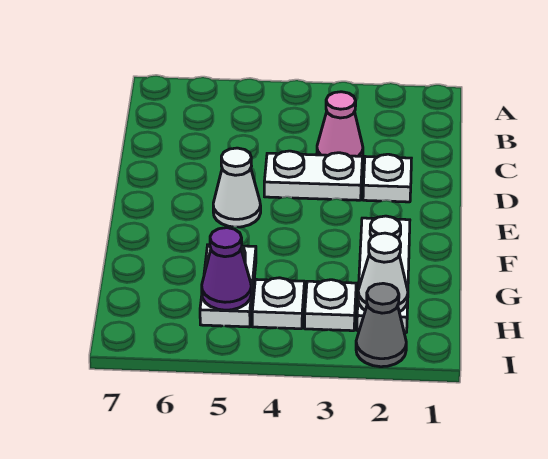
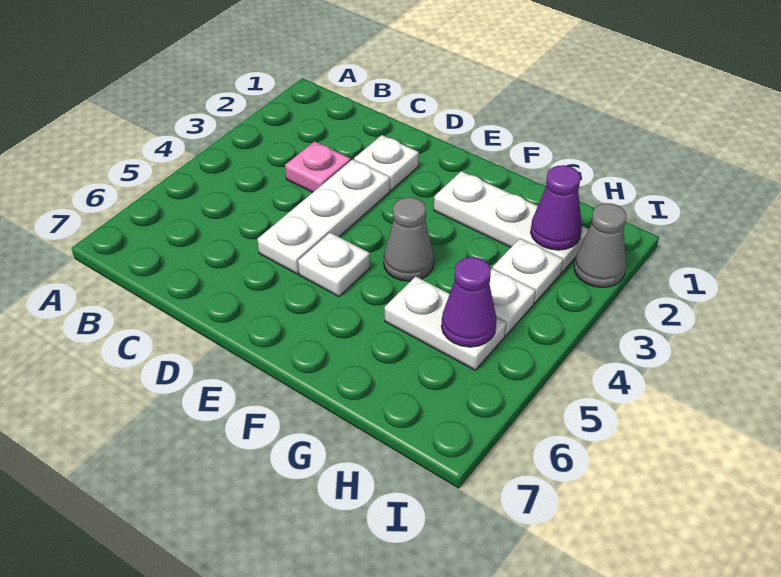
pink 1x1 cone [317,92,363,157] -> pink 1x1 plate [285,141,351,192]
white 1x2 plate [264,151,362,200] -> white 1x3 plate [257,159,390,274]
white 1x1 cone [213,148,261,227] -> white 1x1 plate [298,233,370,297]
none -> grey 1x1 cone [384,197,434,281]
white 1x1 cone [358,233,408,312] -> purple 1x1 cone [531,165,582,250]

